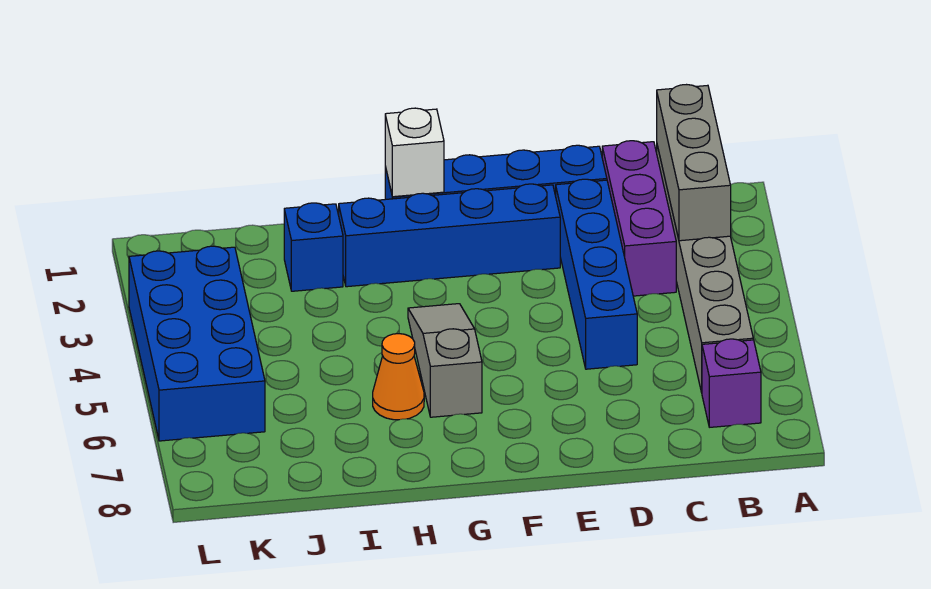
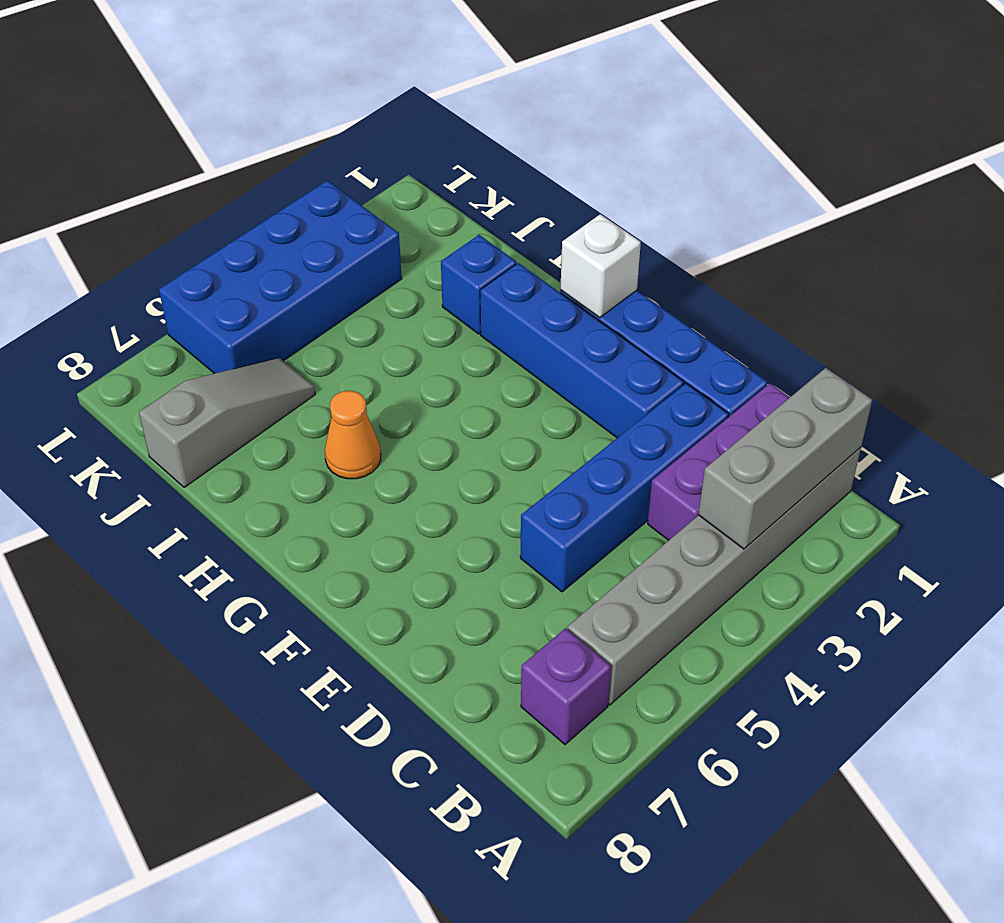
grey 1x3 slope [408,304,482,417] -> grey 1x3 slope moved to [139,358,315,488]

